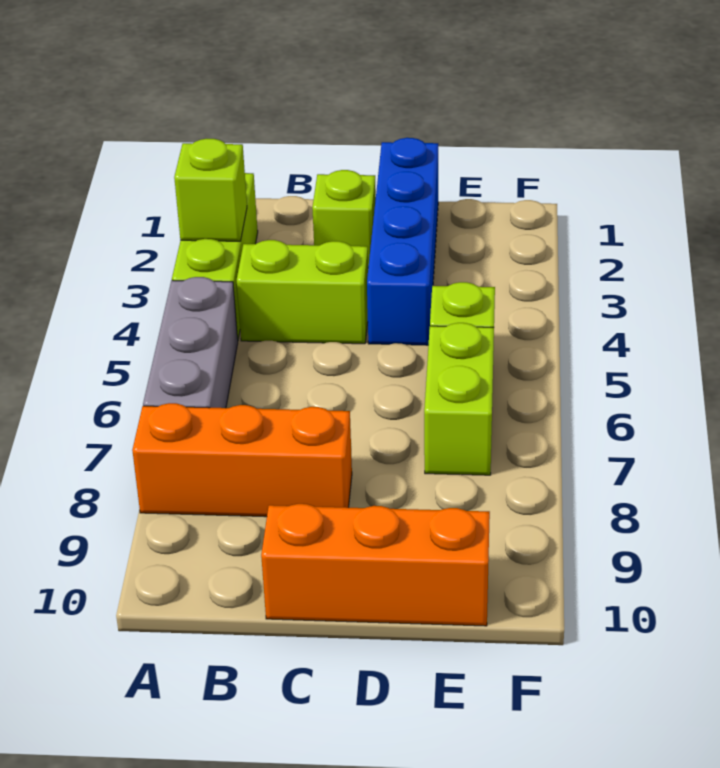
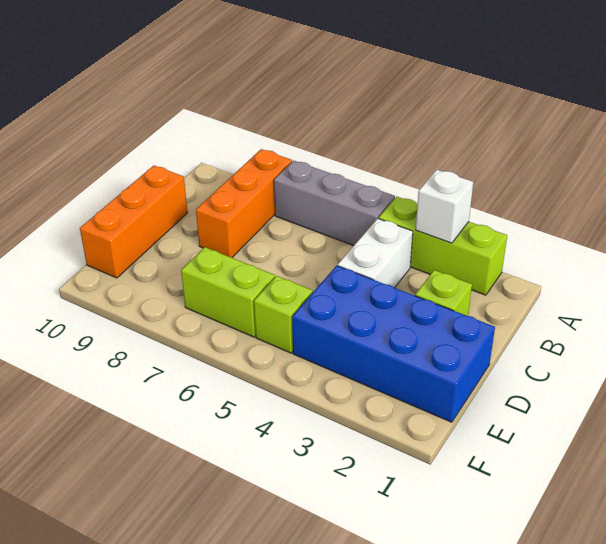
lime 1x1 brick [174,139,247,241] -> white 1x1 brick [416,170,473,243]
lime 1x2 brick [237,240,368,344] -> white 1x2 brick [338,219,413,288]
blue 1x4 brick [367,138,438,345] -> blue 2x4 brick [292,266,495,422]

